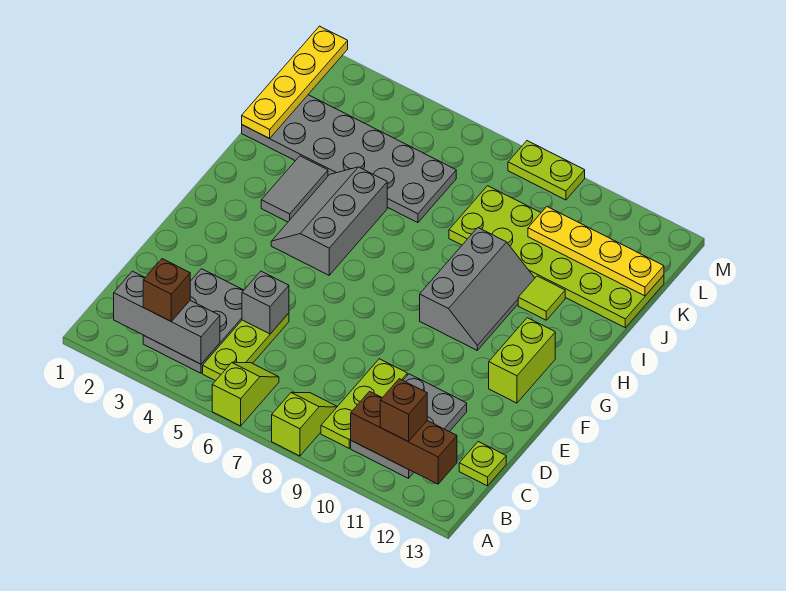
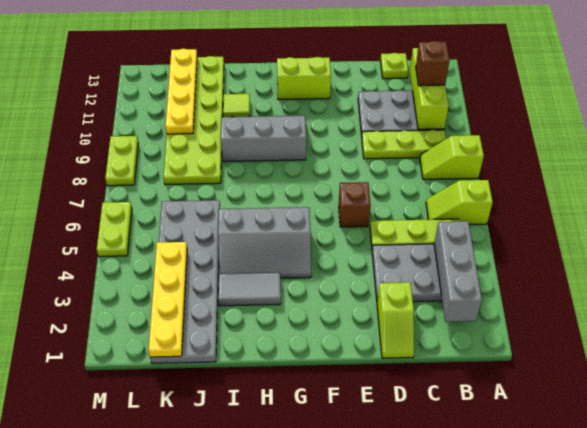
brown 1x1 brick [143,259,190,322] -> brown 1x1 brick moved to [339,182,371,227]
brown 1x3 brick [351,391,457,484] -> lime 1x3 brick [410,48,449,129]
none -> lime 1x2 slope [377,282,414,358]
grey 1x1 brick [242,271,289,334] -> none
yellow 1x4 plate [242,26,348,138] -> yellow 1x4 plate turned to [148,242,187,357]
none -> lime 1x2 plate [97,202,132,257]

